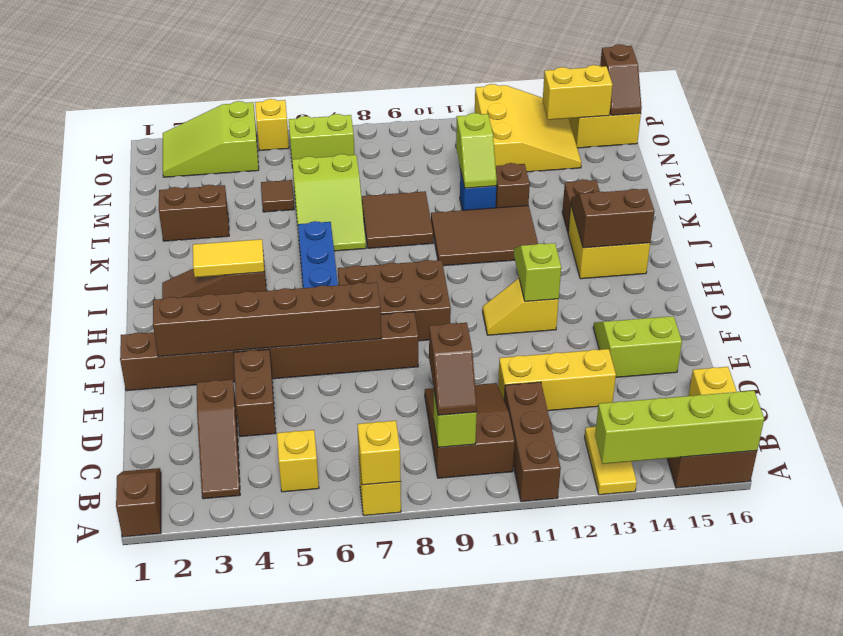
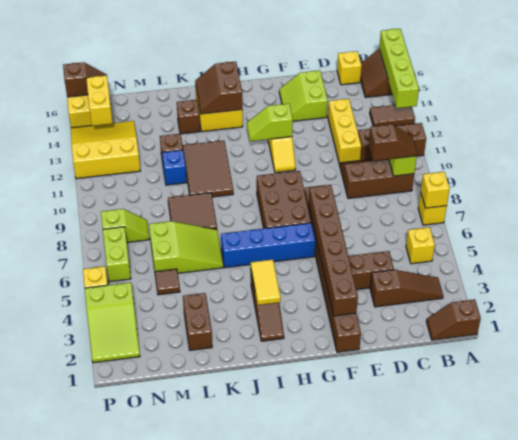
yellow 1x2 tile [585,427,637,495] -> brown 1x2 tile [370,105,415,126]
brown 2x3 slope [425,383,515,478] -> brown 2x3 slope turned to [340,159,414,198]
lime 1x2 slope [456,113,497,188] -> lime 1x2 slope moved to [101,209,149,243]

